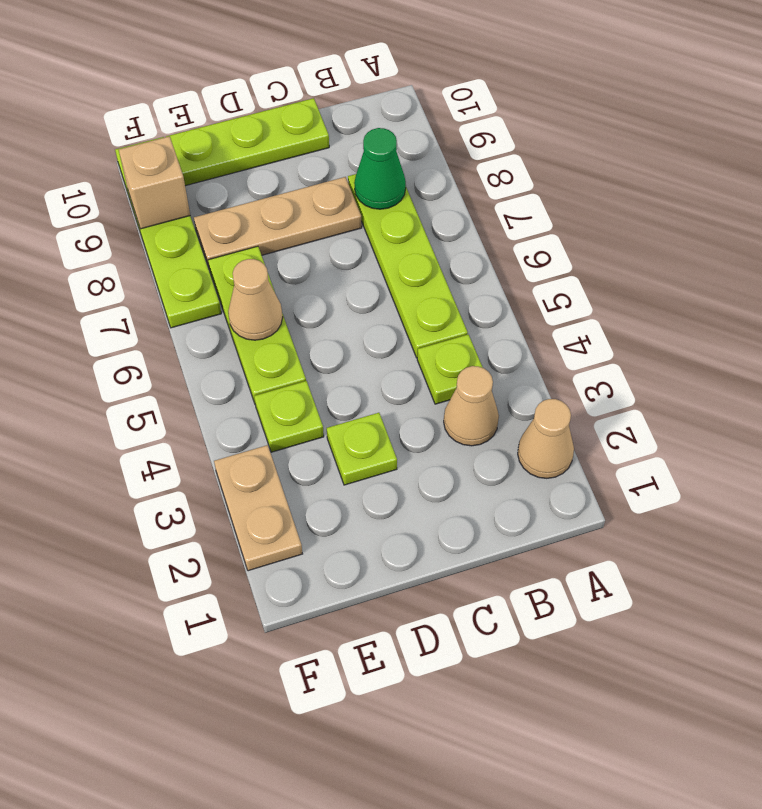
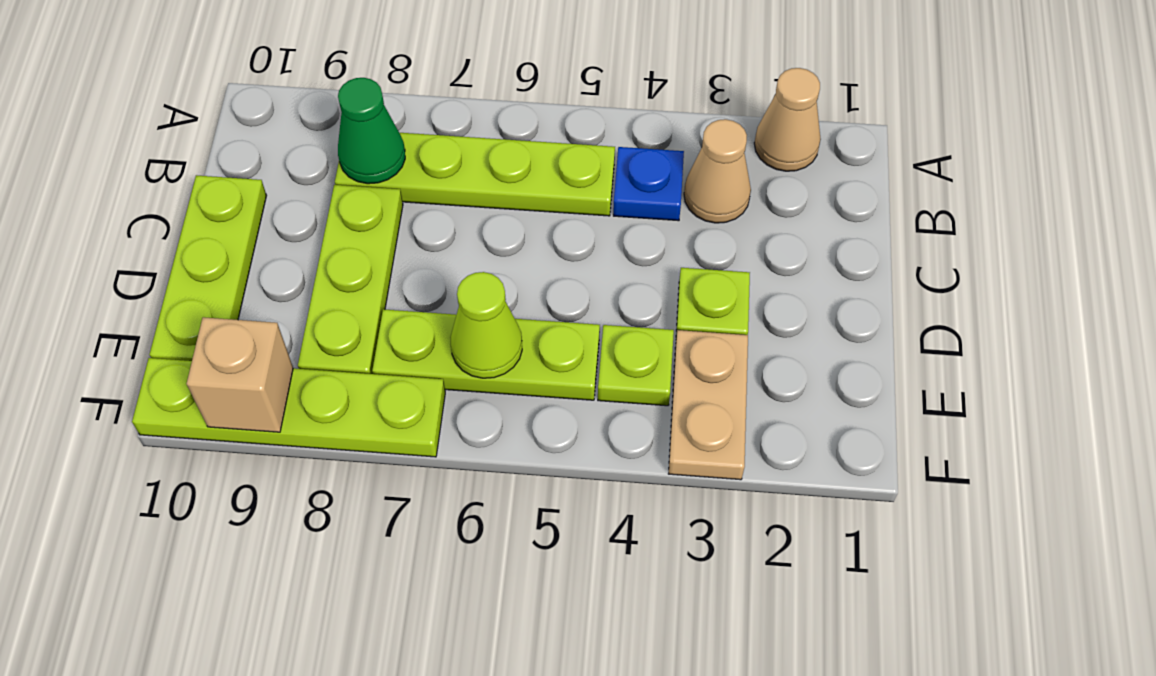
lime 1x1 plate [417,335,483,404] -> blue 1x1 plate [613,147,684,221]
tan 1x3 plate [194,177,362,267] -> lime 1x3 plate [298,185,403,374]
tan 1x1 cone [228,259,283,340] -> lime 1x1 cone [450,272,522,378]
tan 1x2 plate [214,445,302,571] -> tan 1x2 plate turned to [668,330,748,480]

